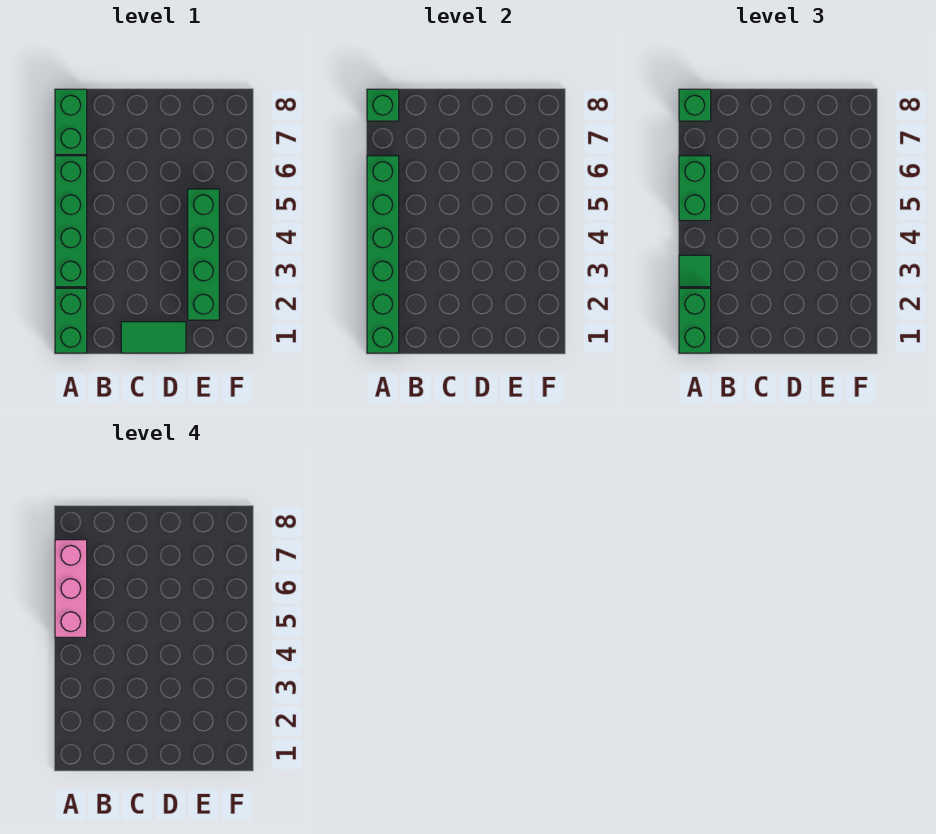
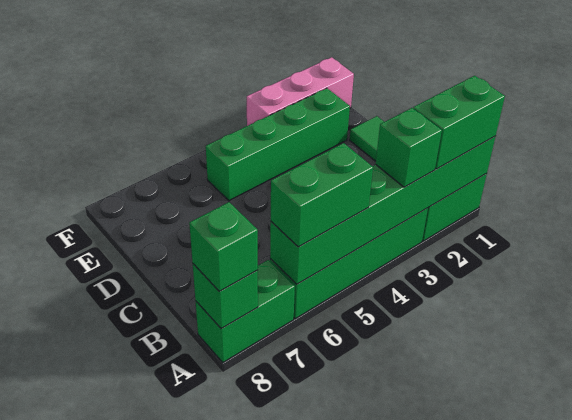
green 1x1 tile [679,255,711,287] -> green 1x1 brick [376,108,442,187]
pink 1x3 brick [55,540,87,637] -> pink 1x3 brick moved to [247,57,354,126]

